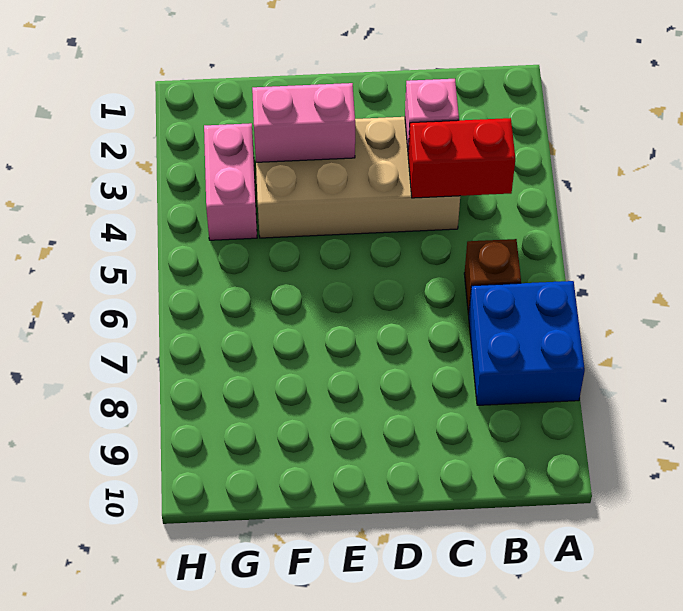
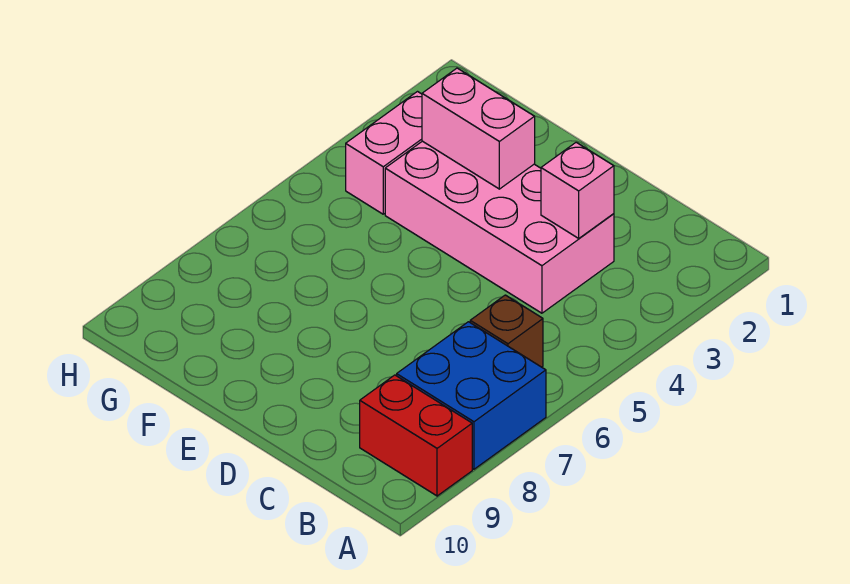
red 1x2 brick [408,118,516,198] -> red 1x2 brick moved to [360,375,472,496]
tan 2x4 brick [256,117,460,238] -> pink 2x4 brick [385,141,614,313]

